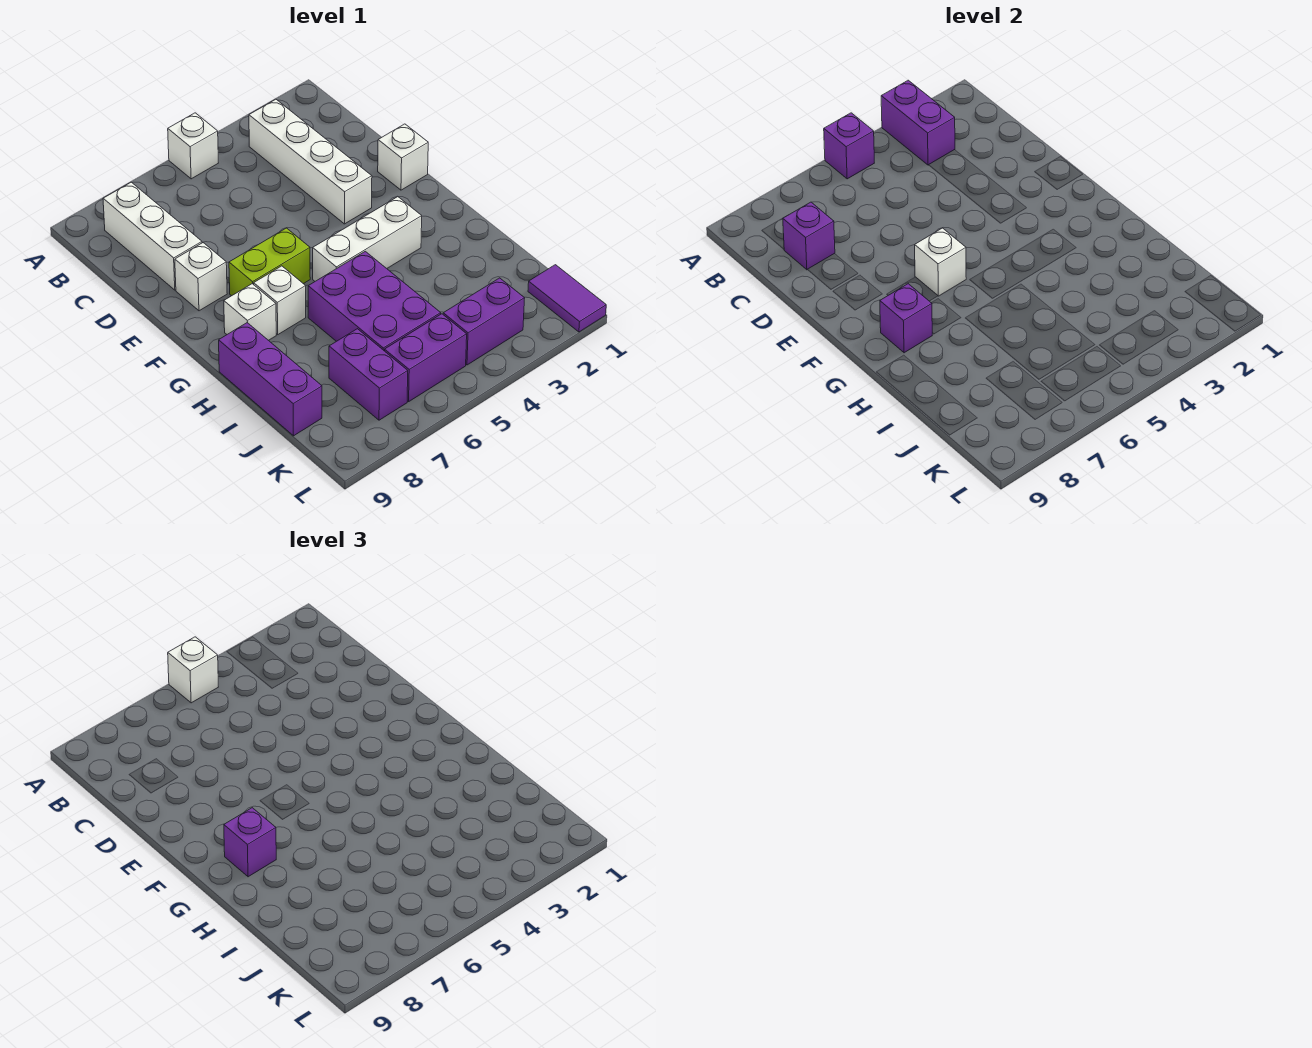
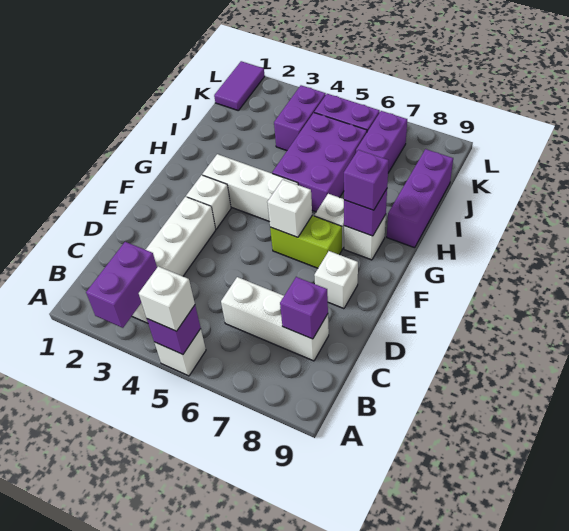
white 1x3 brick [103,182,202,290] -> white 1x3 brick turned to [221,277,329,361]
white 1x1 brick [378,124,428,190] -> white 1x1 brick moved to [186,175,231,229]
purple 1x2 brick [443,278,525,365] -> purple 1x2 brick turned to [274,85,326,151]

